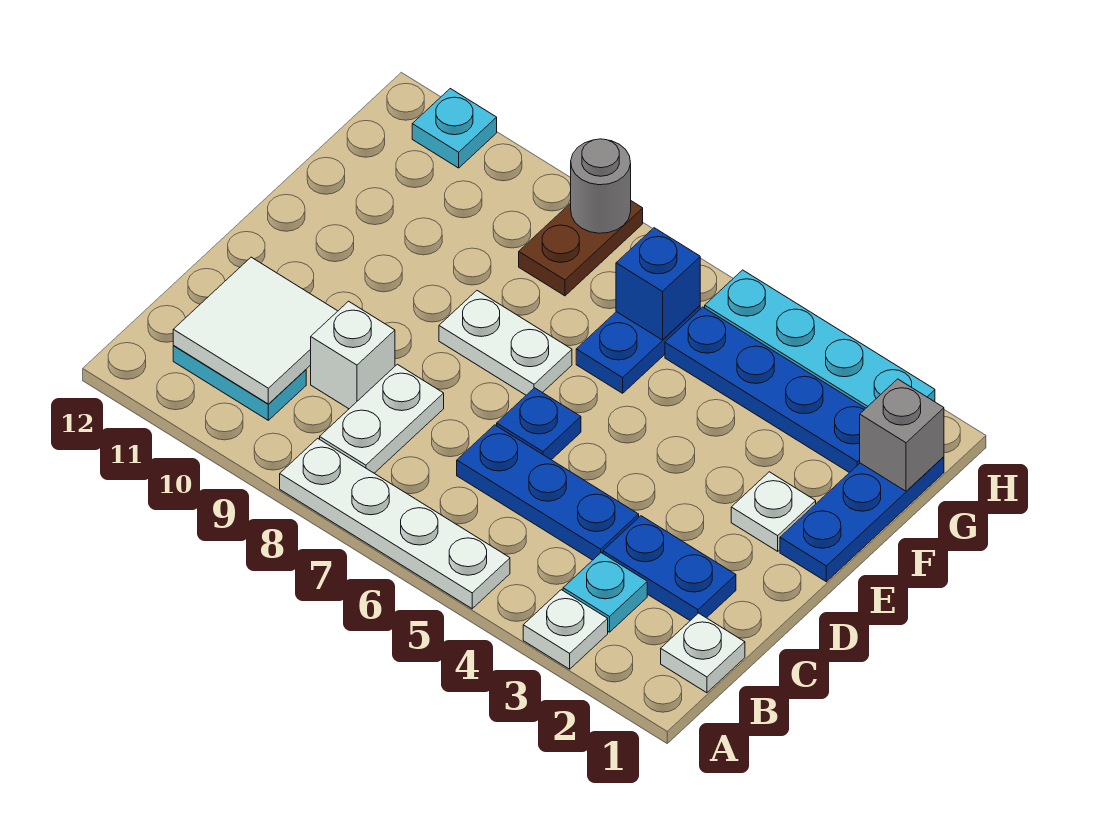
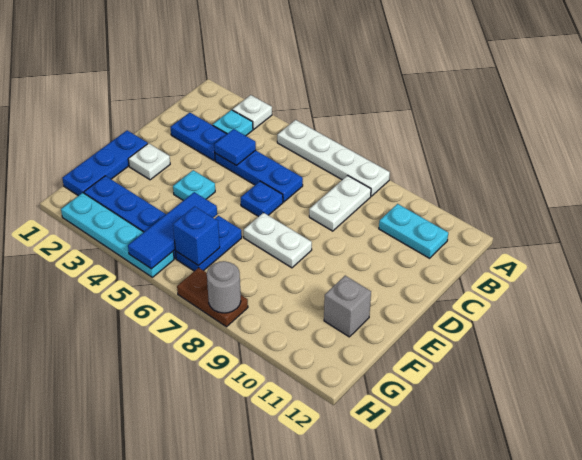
white 1x1 plate [661,613,745,693] -> none
white 2x2 tile [173,257,337,404] -> none
none -> blue 1x1 tile [214,129,256,166]
white 1x1 brick [311,301,395,409] -> none
none -> blue 1x3 tile [128,192,217,269]
grey 1x1 brick [860,379,944,491] -> grey 1x1 brick moved to [324,276,371,337]
brown 1x2 plate [519,201,643,296] -> brown 1x2 plate turned to [177,268,248,327]
cyan 1x1 plate [412,89,497,168] -> cyan 1x1 plate moved to [173,170,215,201]

